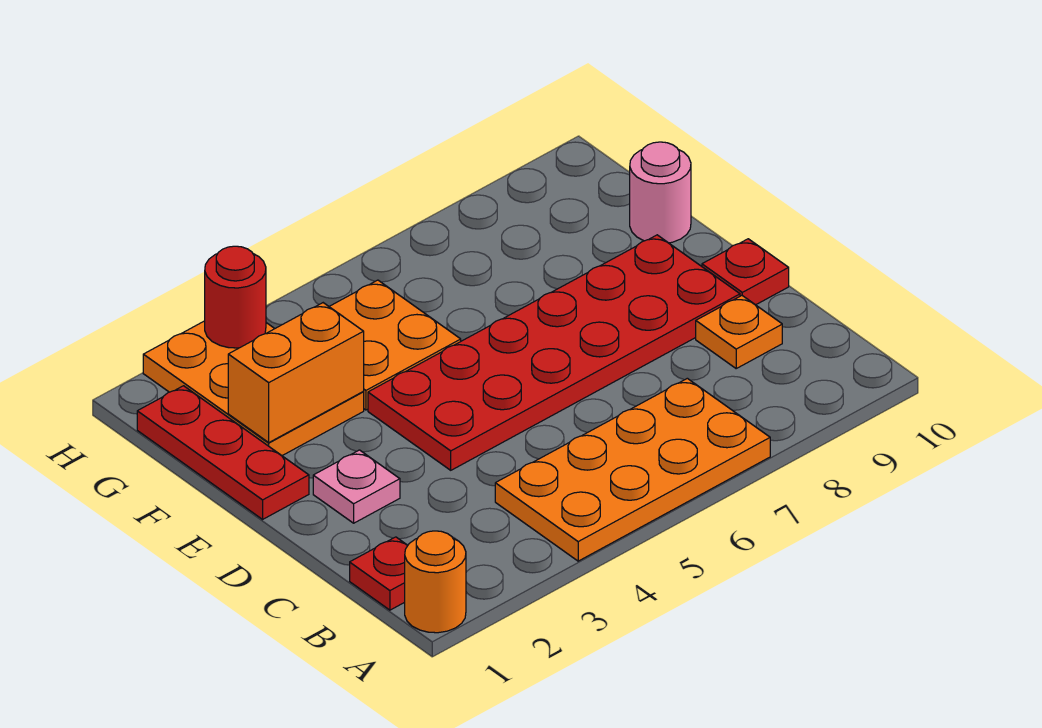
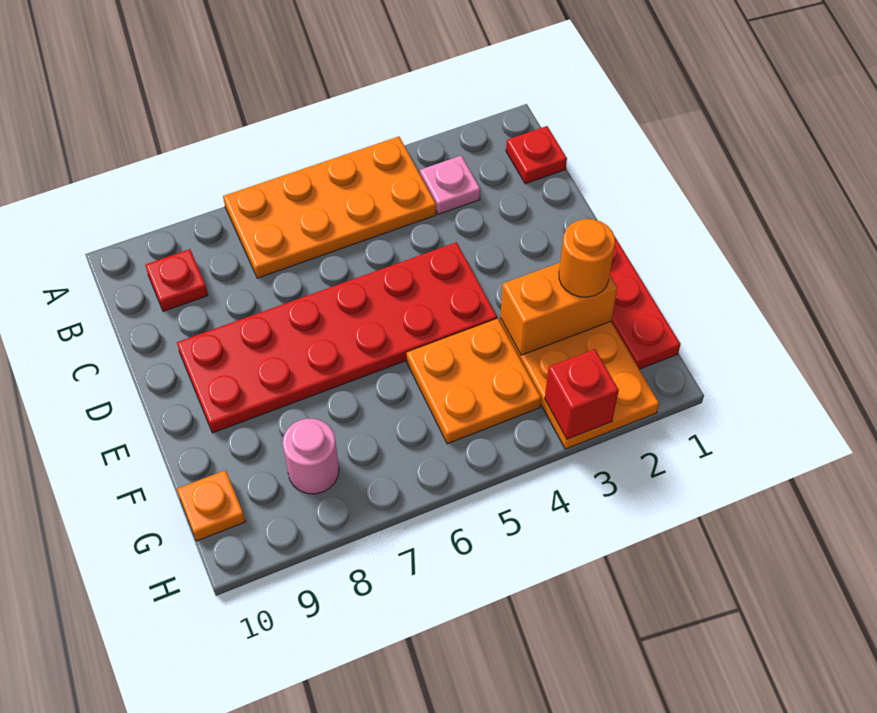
orange 1x1 round brick [405,531,466,633] -> orange 1x1 round brick moved to [559,219,615,297]
orange 1x1 plate [696,296,782,368] -> orange 1x1 plate moved to [177,470,245,541]
pink 1x1 plate [313,450,400,523] -> pink 1x1 plate moved to [420,156,480,214]
red 1x1 plate [702,239,789,305] -> red 1x1 plate moved to [145,249,208,311]
pink 1x1 round brick [630,142,691,243] -> pink 1x1 round brick moved to [283,418,339,494]
red 1x1 round brick [205,246,266,348] -> red 1x1 brick [545,349,619,439]

